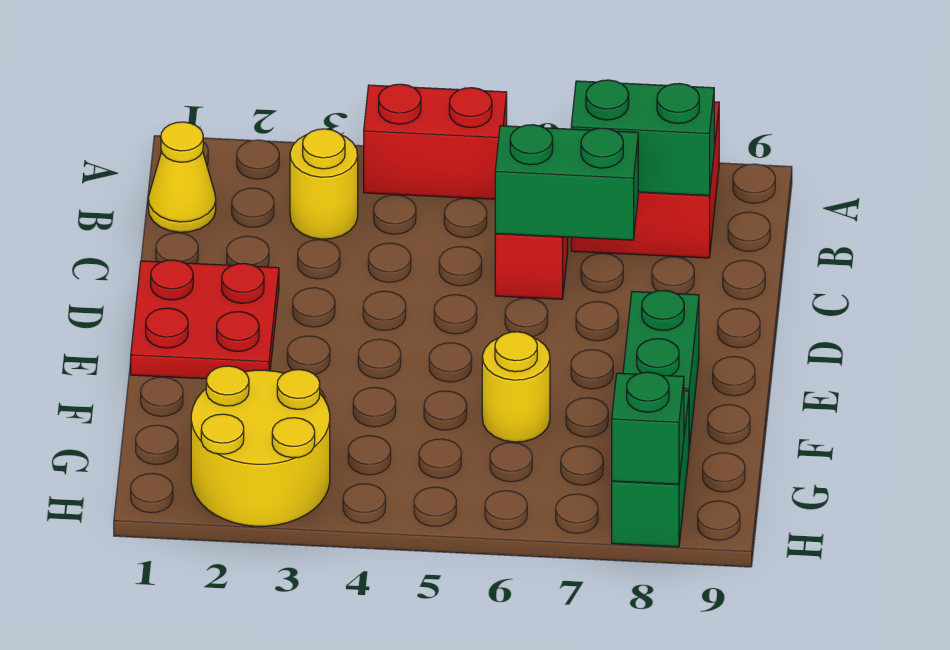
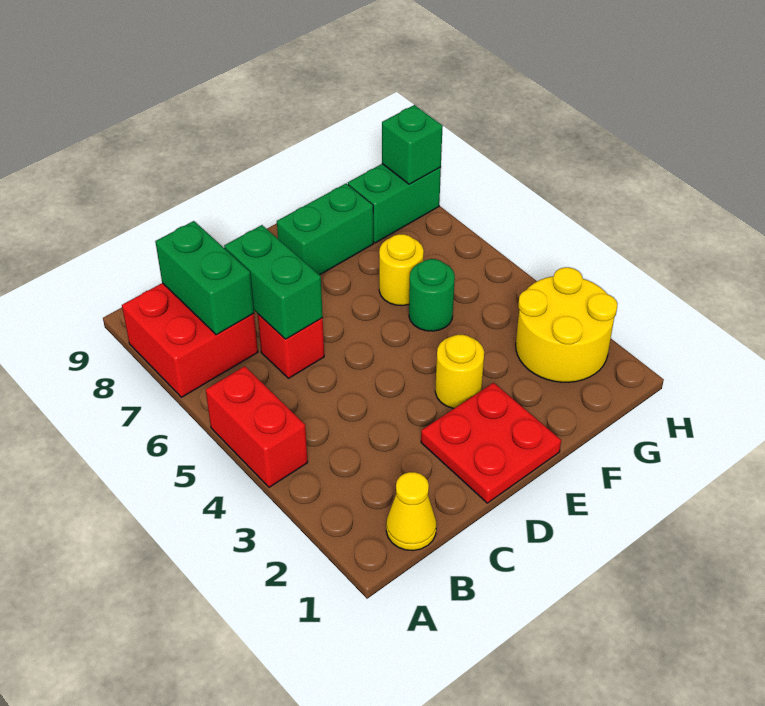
yellow 1x1 round brick [290,129,358,239] -> yellow 1x1 round brick moved to [435,335,484,409]
none -> green 1x1 round brick [409,259,455,331]

